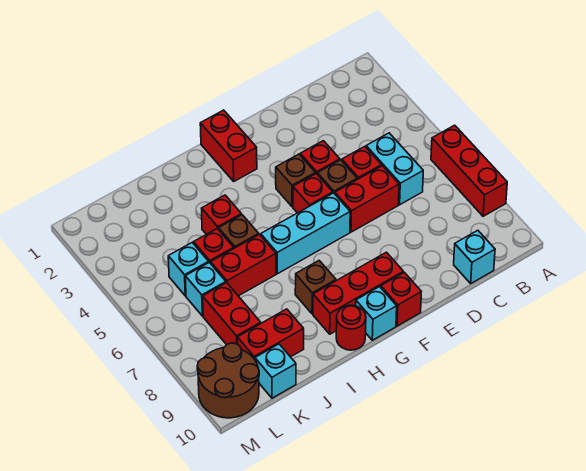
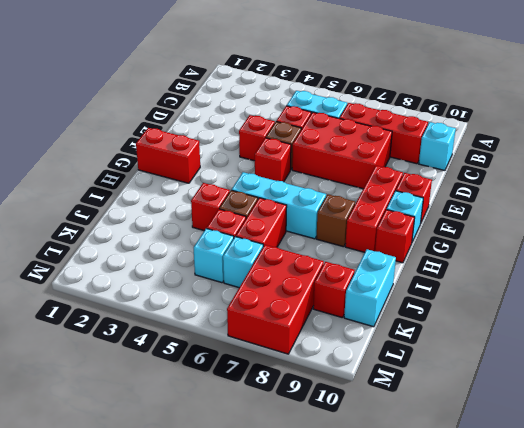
red 1x3 brick [431,125,507,216] -> red 1x3 brick moved to [340,103,428,164]
red 1x2 brick [335,166,399,232] -> red 2x3 brick [292,112,392,189]
brown 1x1 brick [276,154,315,207] -> none
cyan 1x3 brick [261,193,350,274] -> cyan 1x3 brick turned to [232,172,326,239]
red 1x1 round brick [336,305,366,350] -> red 1x1 brick [375,210,415,263]
red 1x2 brick [237,309,304,359] -> red 1x1 brick [313,262,355,318]
red 1x2 brick [203,283,261,345] -> red 2x3 brick [227,245,324,354]
cyan 1x1 brick [255,344,296,398] -> cyan 1x2 brick [344,249,396,327]
brown 2x2 round brick [197,343,259,418] -> none

